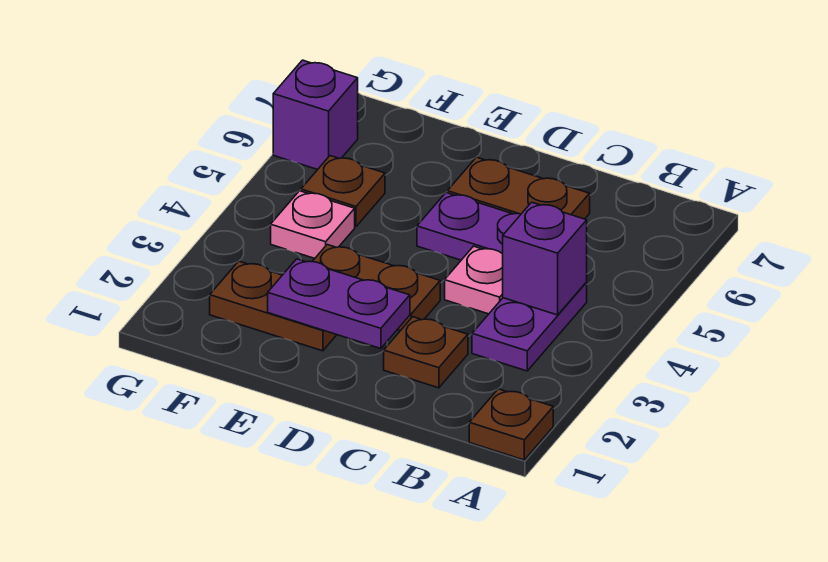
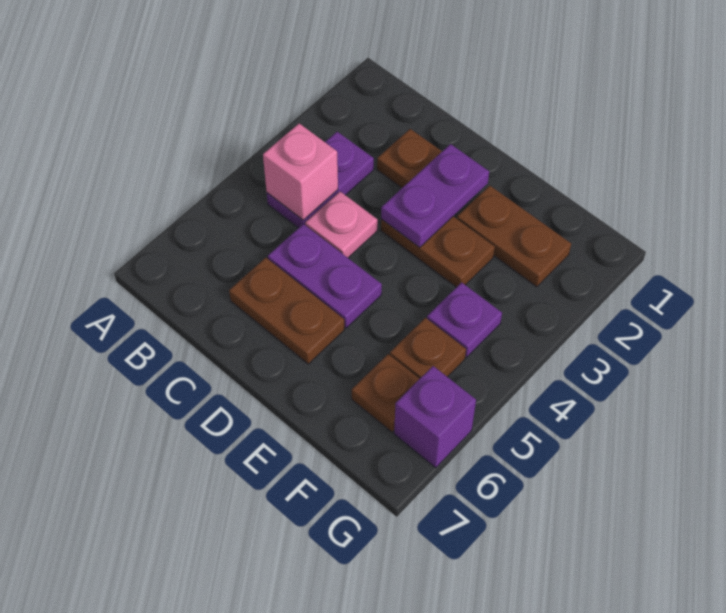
brown 1x1 plate [469,389,553,460] -> brown 1x1 plate moved to [352,354,419,432]
purple 1x1 brick [503,202,587,315] -> pink 1x1 brick [263,124,338,220]
purple 1x2 plate [268,259,410,349] -> purple 1x2 plate turned to [381,144,489,247]
pink 1x1 plate [271,191,355,258] -> purple 1x1 plate [427,282,502,357]

